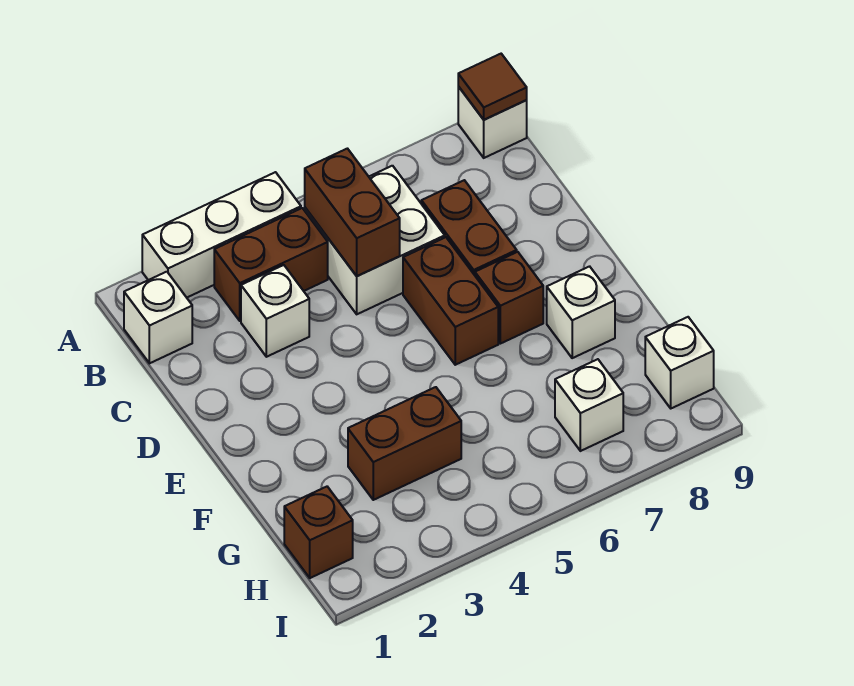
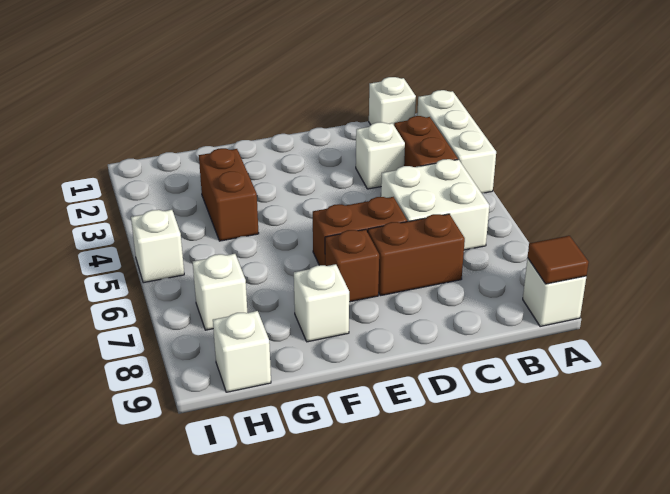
brown 1x2 brick [305,149,400,276] -> none
brown 1x1 brick [284,487,353,578] -> none
none -> white 1x1 brick [131,210,184,283]

